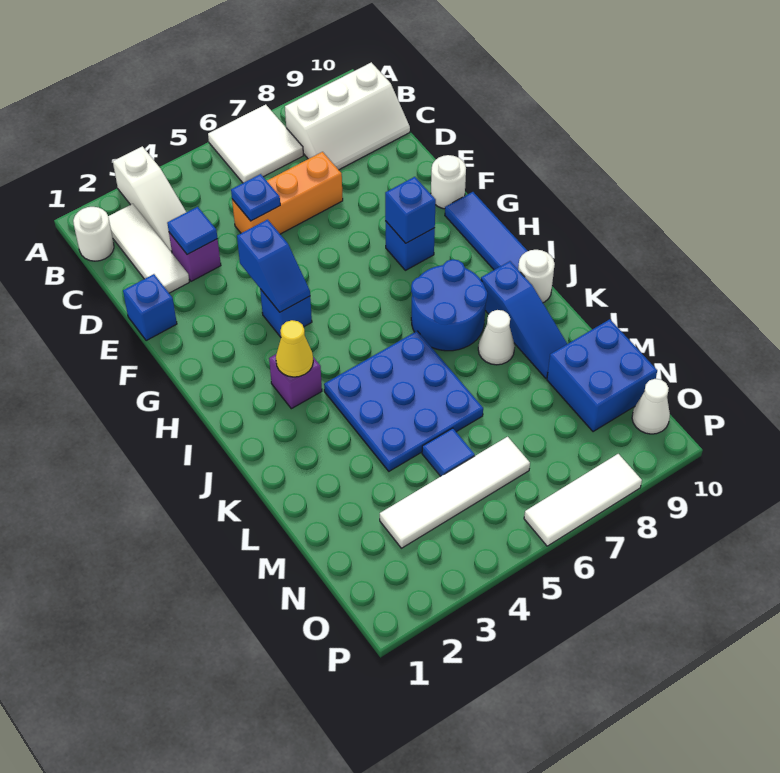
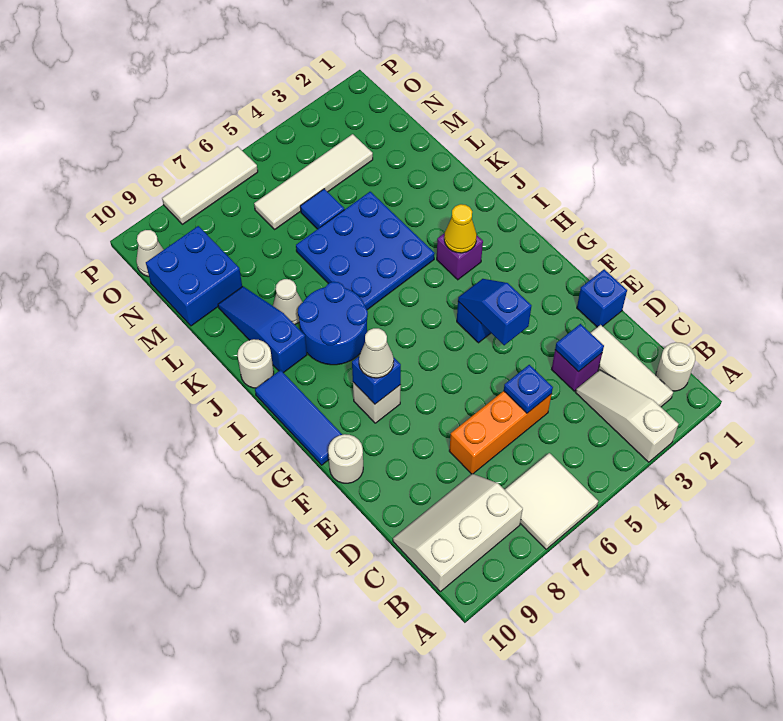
blue 1x1 brick [385,221,435,270] -> white 1x1 brick [353,382,401,423]
none -> white 1x1 cone [359,328,394,378]

